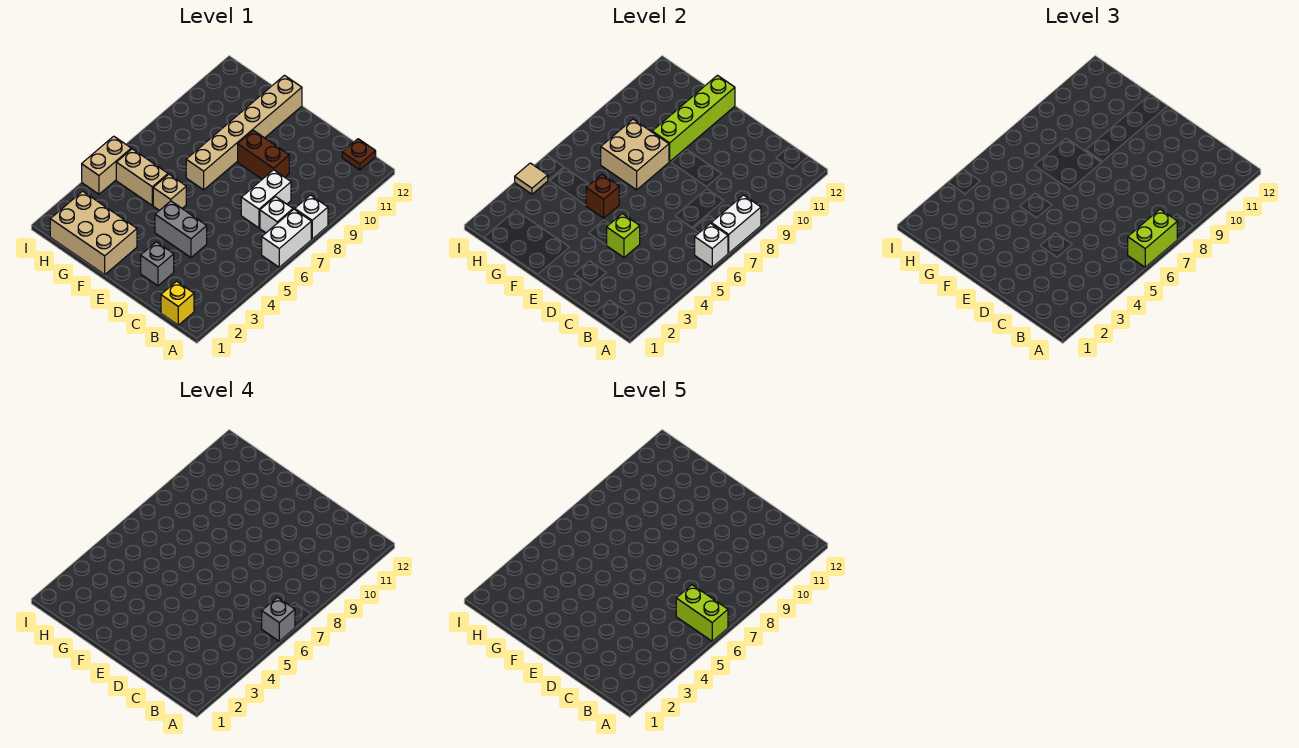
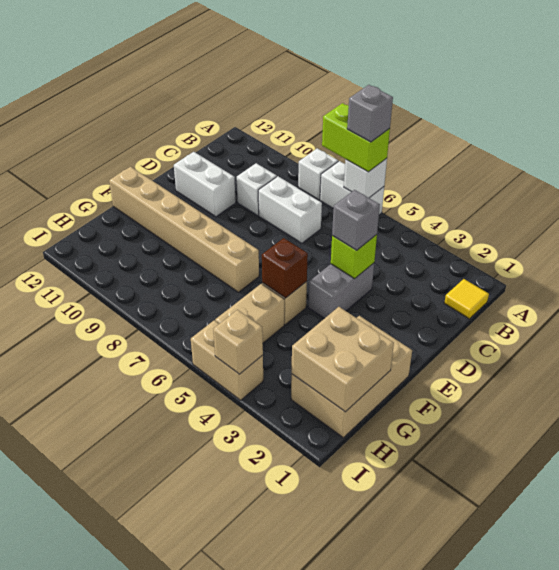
lime 1x2 brick [676,585,728,641] -> none
white 1x2 brick [711,195,761,253] -> white 1x2 brick moved to [174,152,236,217]
yellow 1x1 brick [161,281,194,325] -> yellow 1x1 tile [444,279,489,319]
white 1x1 brick [260,197,293,233] -> white 1x1 brick moved to [237,163,277,215]
brown 1x1 plate [342,139,376,170] -> none
grey 1x1 brick [141,242,174,286] -> grey 1x1 brick moved to [332,190,380,250]
brown 1x2 brick [238,130,289,179] -> none
tan 2x2 brick [601,119,669,190] -> tan 2x2 brick moved to [292,307,394,412]
lime 1x4 brick [652,75,735,162] -> none
tan 1x1 tile [515,163,548,194] -> tan 1x1 brick [213,310,263,374]

